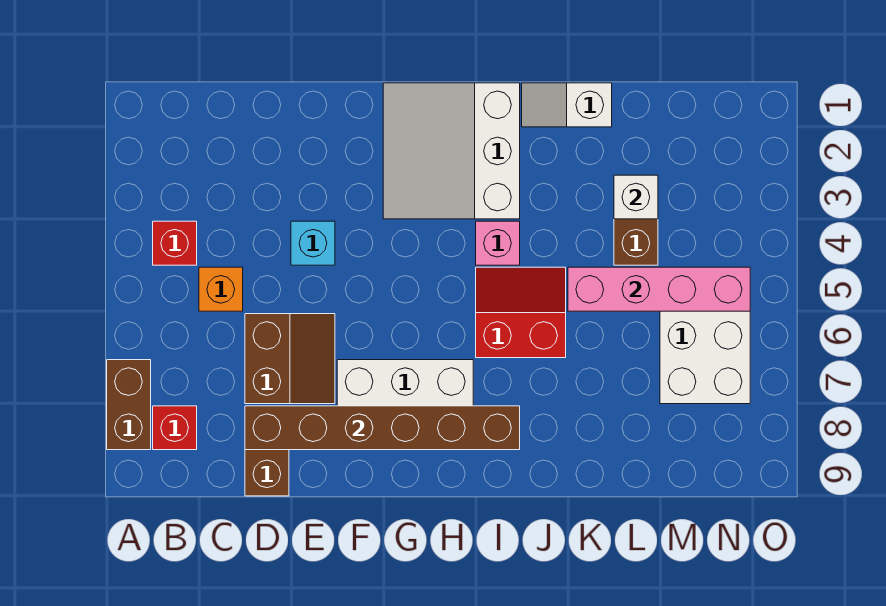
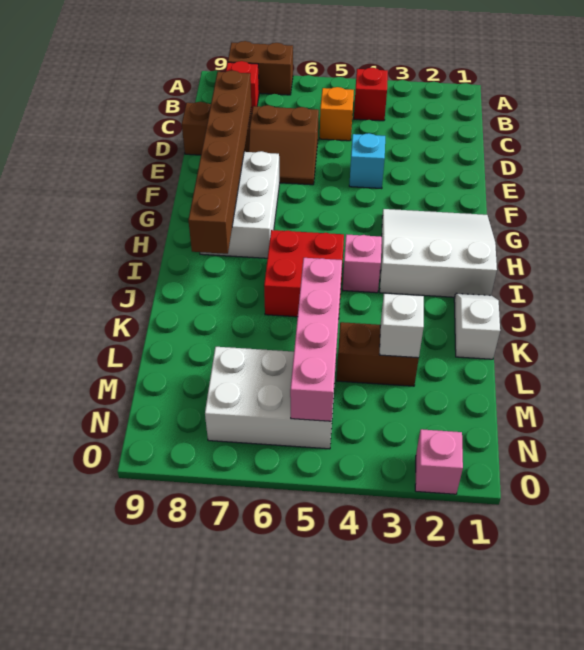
red 2x2 slope [476,267,566,358] -> red 2x2 brick [264,230,344,317]
none -> pink 1x1 brick [415,429,463,494]

